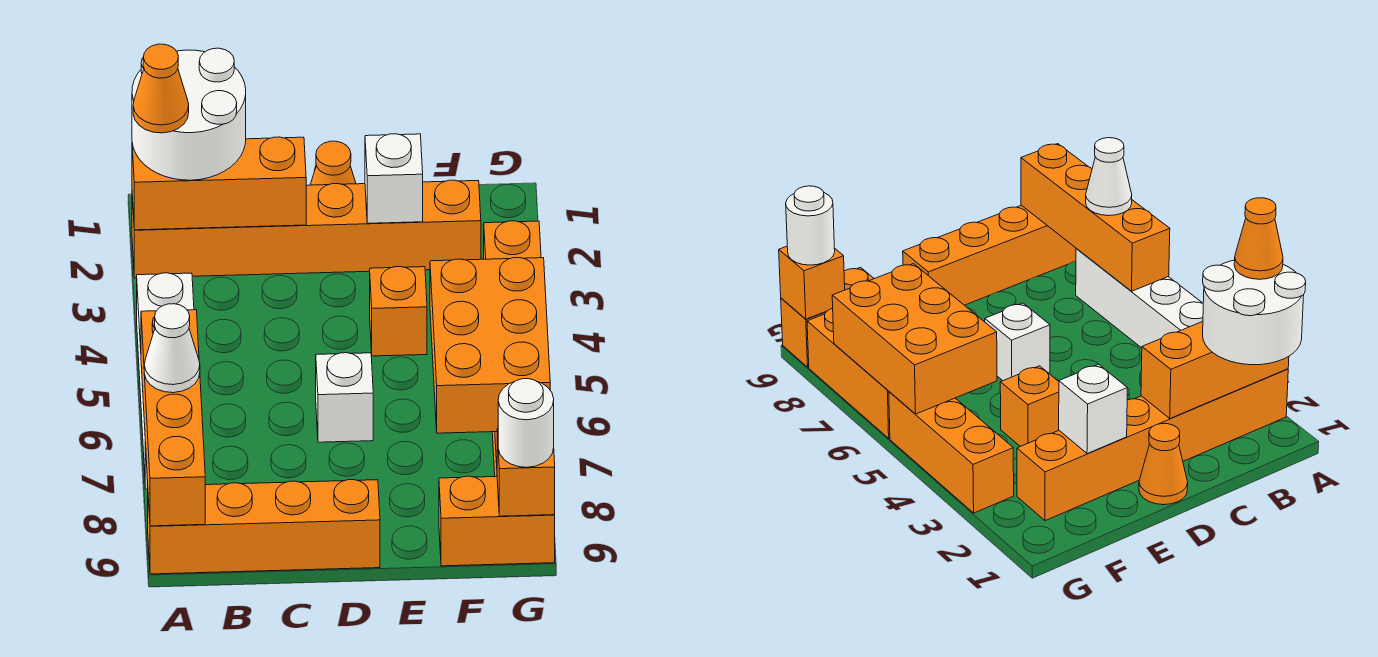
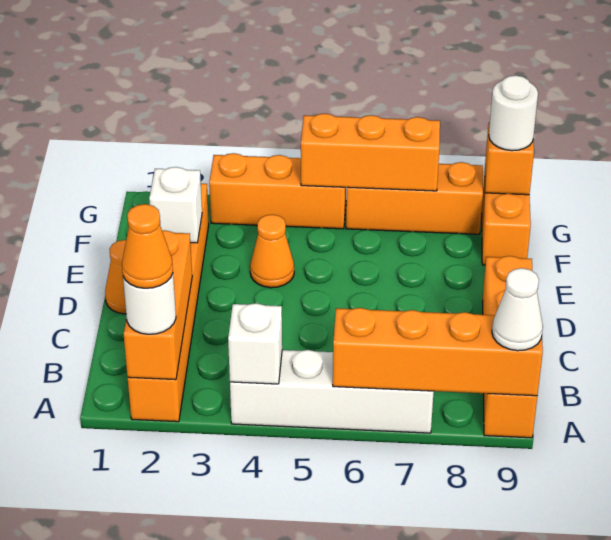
white 2x2 round brick [132,48,246,180] -> white 1x1 round brick [123,274,176,334]
white 1x1 cone [144,304,200,393] -> white 1x1 cone moved to [492,268,543,351]
white 1x1 brick [316,353,373,442] -> white 1x1 brick moved to [228,303,282,384]
orange 1x1 brick [370,267,427,356] -> orange 1x1 cone [250,214,294,288]
orange 2x3 brick [430,258,550,433] -> orange 1x3 brick [301,114,440,191]

